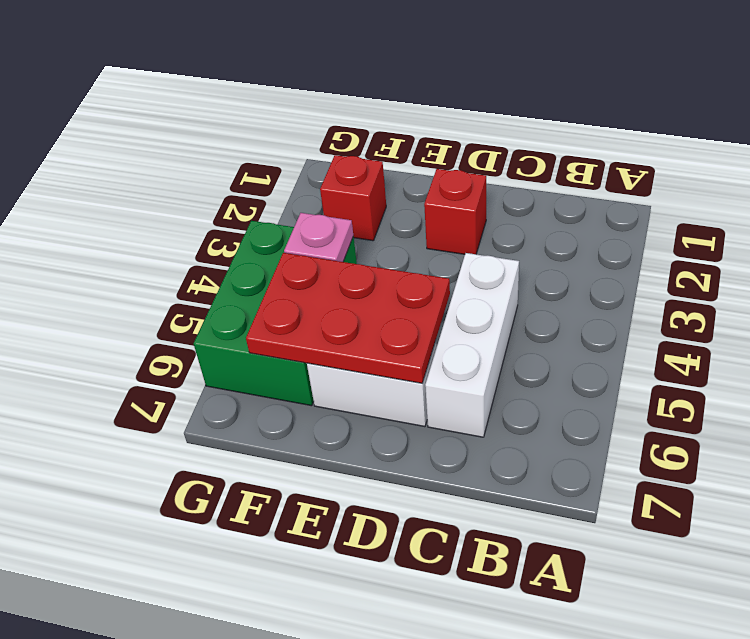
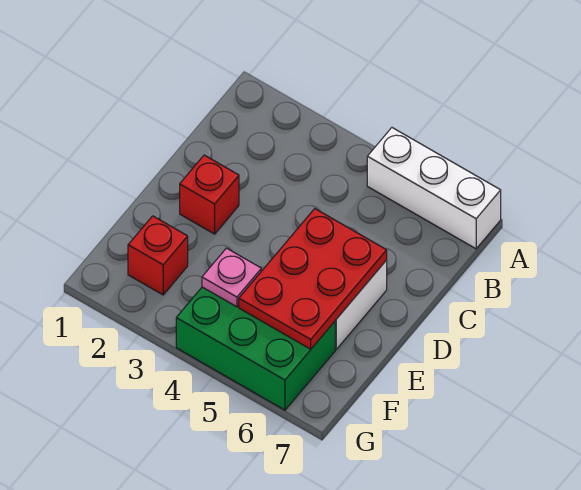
white 1x3 brick [425,253,519,437] -> white 1x3 brick moved to [367,128,501,249]

